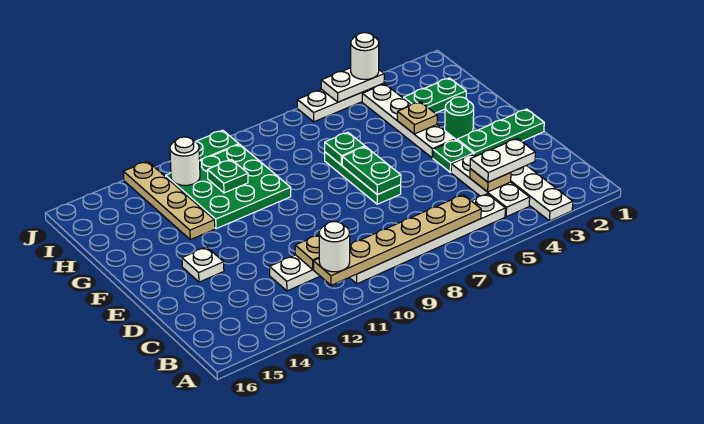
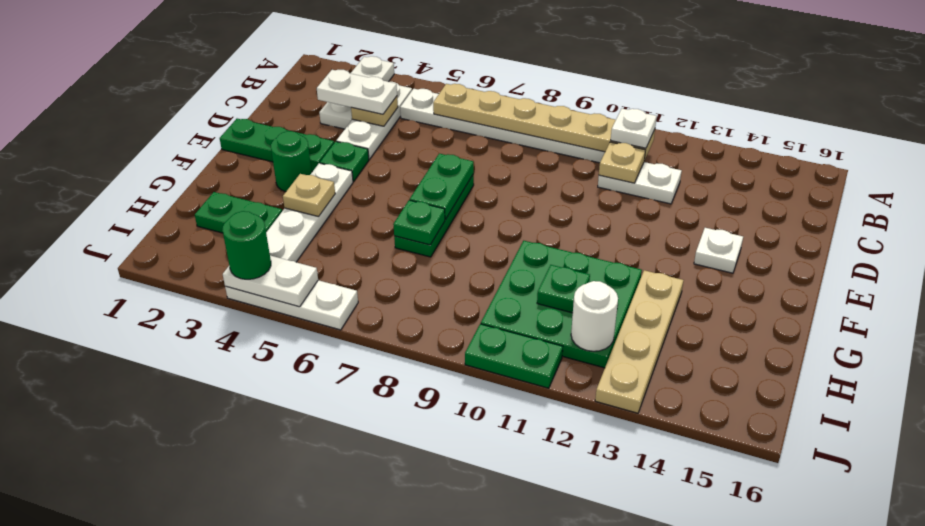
white 1x1 round brick [319,222,350,272] -> white 1x1 plate [611,109,657,148]
white 1x1 round brick [351,33,379,80] -> green 1x1 round brick [222,211,271,279]

